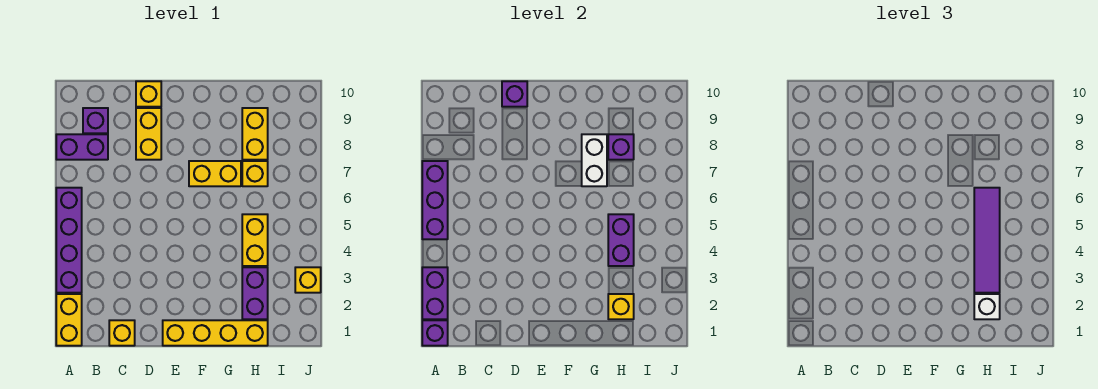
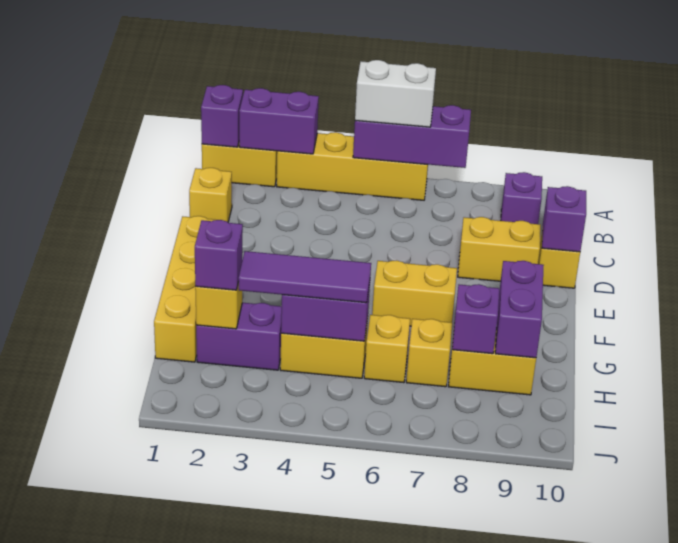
purple 1x4 brick [56,188,82,293] -> yellow 1x4 brick [277,132,428,200]
purple 1x2 brick [56,134,108,160] -> purple 1x2 brick moved to [495,261,544,358]
yellow 1x2 brick [189,161,241,186] -> yellow 1x2 brick turned to [372,260,457,326]
white 1x2 brick [582,134,607,186] -> white 1x2 brick moved to [355,60,436,127]
white 1x1 brick [974,294,1000,319] -> purple 1x1 brick [195,220,243,290]
purple 1x4 tile [974,188,1000,293] -> purple 1x3 tile [239,251,371,303]
yellow 1x1 brick [295,267,321,293] -> yellow 1x1 brick moved to [364,315,410,383]

